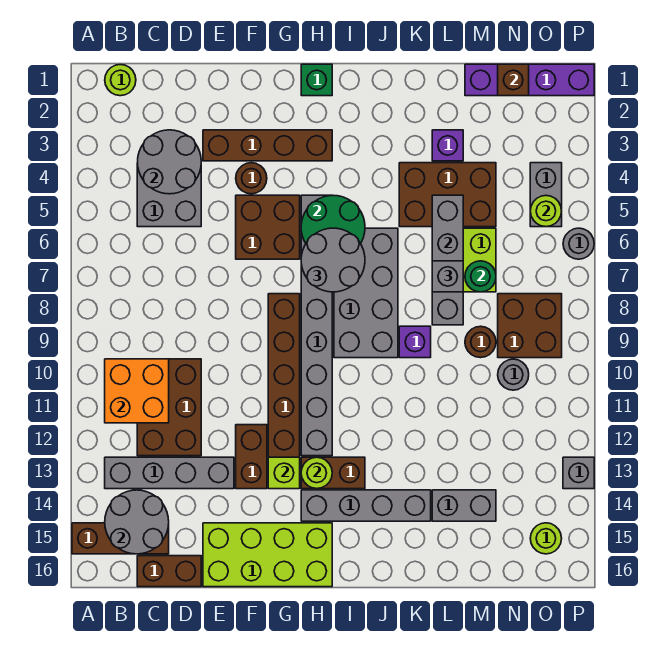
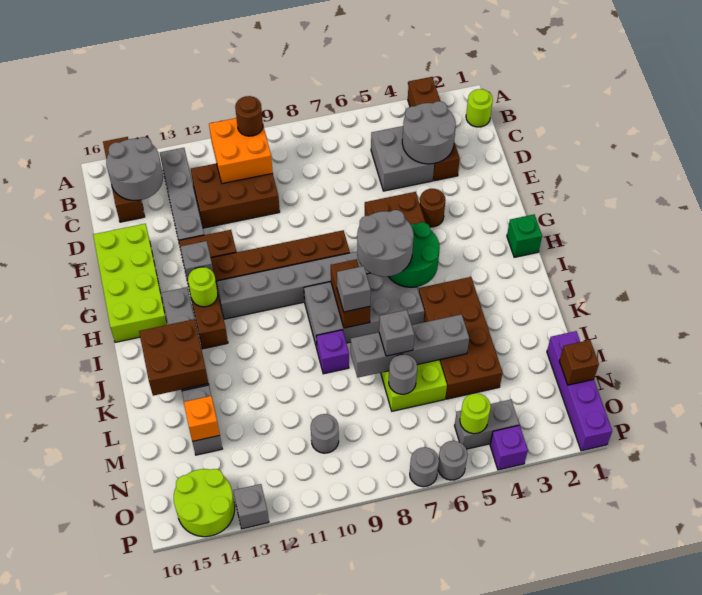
brown 1x2 brick [137,556,201,587] -> brown 1x2 brick moved to [331,259,370,328]
brown 1x4 brick [203,130,332,161] -> brown 1x4 brick moved to [408,77,460,181]
lime 1x1 brick [268,457,300,489] -> grey 1x1 brick [181,241,213,285]
none -> grey 1x1 brick [337,266,371,312]
brown 2x3 brick [399,163,496,227] -> brown 2x4 brick [418,277,503,399]
purple 1x1 brick [432,130,463,161] -> purple 1x1 brick moved to [490,425,528,470]
green 1x1 round brick [465,261,496,292] -> grey 1x1 round brick [389,354,417,394]
brown 1x1 round brick [465,326,496,358] -> brown 1x1 round brick moved to [235,96,263,136]
none -> orange 1x1 brick [184,396,220,441]
brown 2x2 brick [498,294,562,358] -> brown 2x2 brick moved to [139,319,209,396]
lime 1x1 round brick [530,523,562,554] -> lime 2x2 round brick [174,469,235,537]
none -> grey 1x1 round brick [410,447,439,487]

